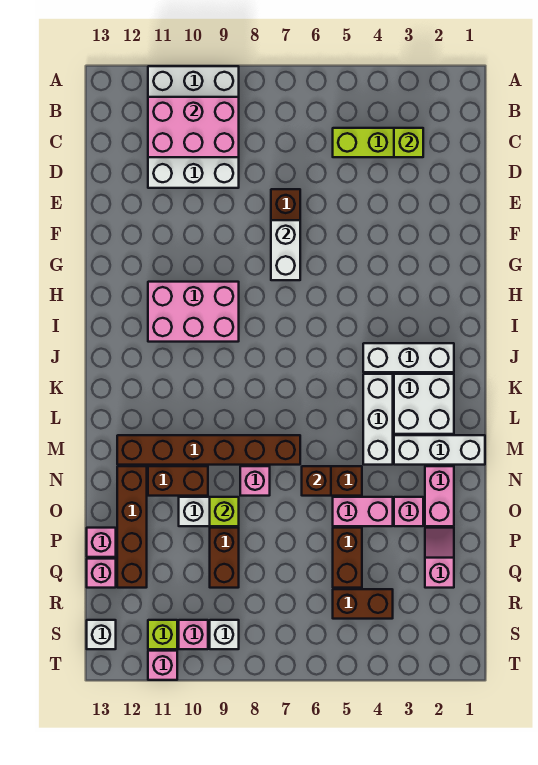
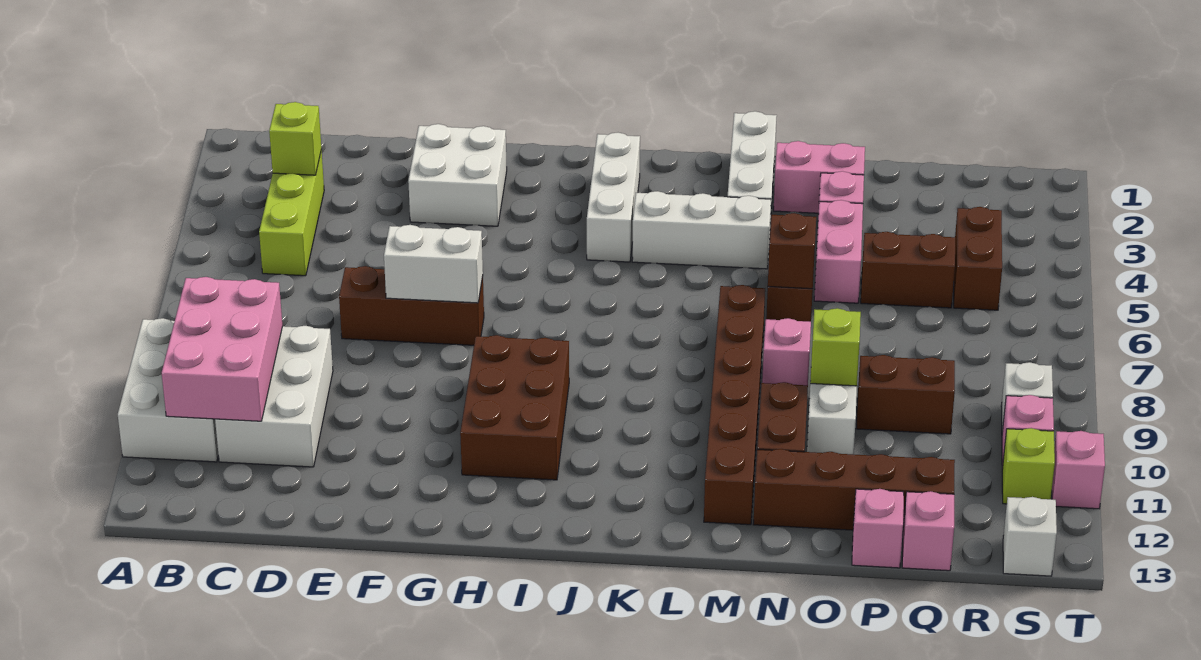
pink 2x3 brick [148,282,239,342] -> brown 2x3 brick [460,335,569,480]
white 2x2 brick [394,374,454,434] -> white 2x2 brick moved to [408,124,507,226]
pink 1x2 slope [425,528,454,588] -> none

